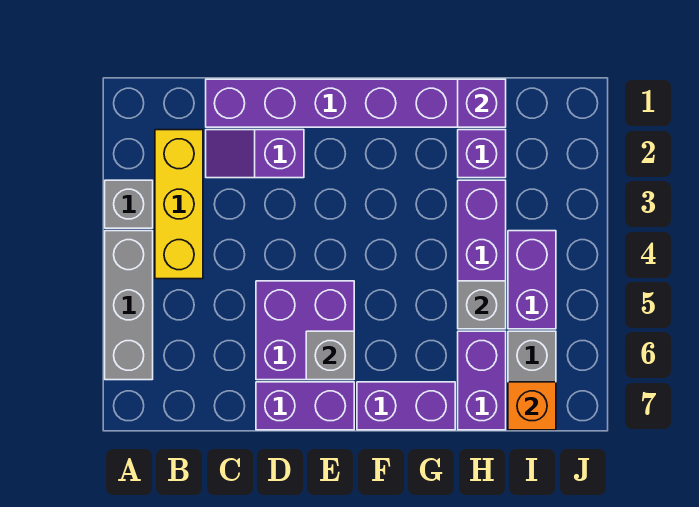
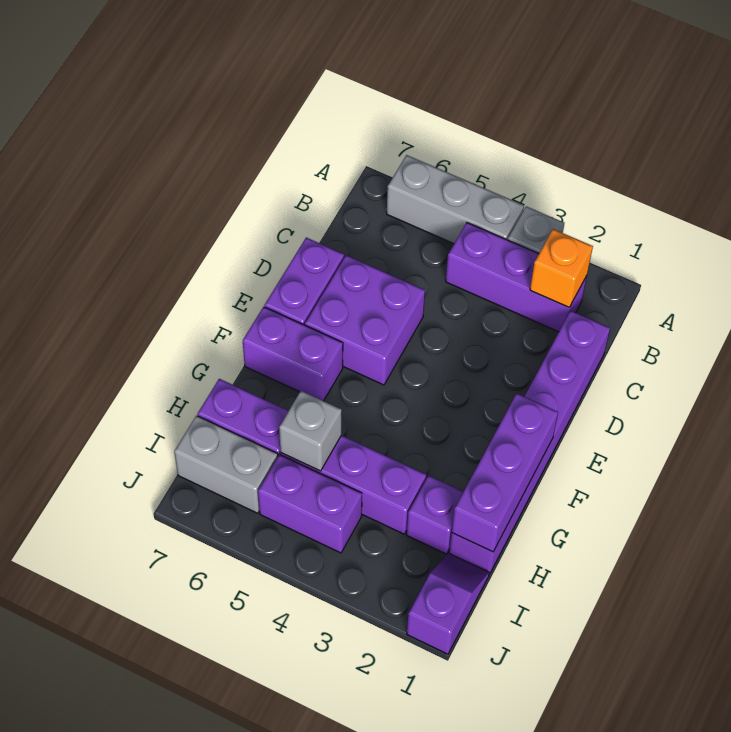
yellow 1x3 brick [155,130,203,279] -> purple 1x3 brick [446,223,587,332]
purple 1x2 slope [206,130,304,178] -> purple 1x2 slope moved to [407,553,489,654]
grey 1x1 brick [306,331,354,380] -> none
purple 1x2 brick [357,382,455,430] -> purple 1x2 brick turned to [243,307,343,401]
purple 1x1 brick [458,79,506,127] -> purple 1x3 brick [452,393,558,552]
orange 1x1 brick [508,382,556,430] -> orange 1x1 brick moved to [530,229,593,307]

